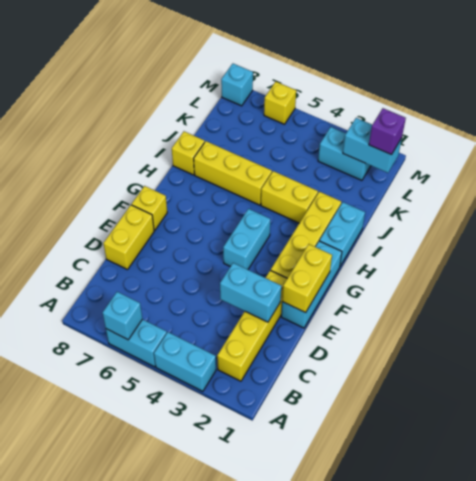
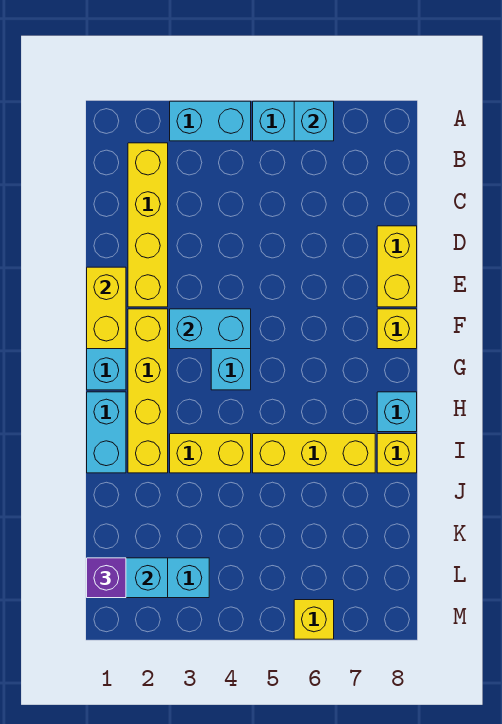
cyan 1x2 brick [220,263,281,322] -> cyan 1x2 brick moved to [170,309,251,349]
cyan 1x1 brick [221,64,253,106] -> cyan 1x1 brick moved to [377,392,417,432]

